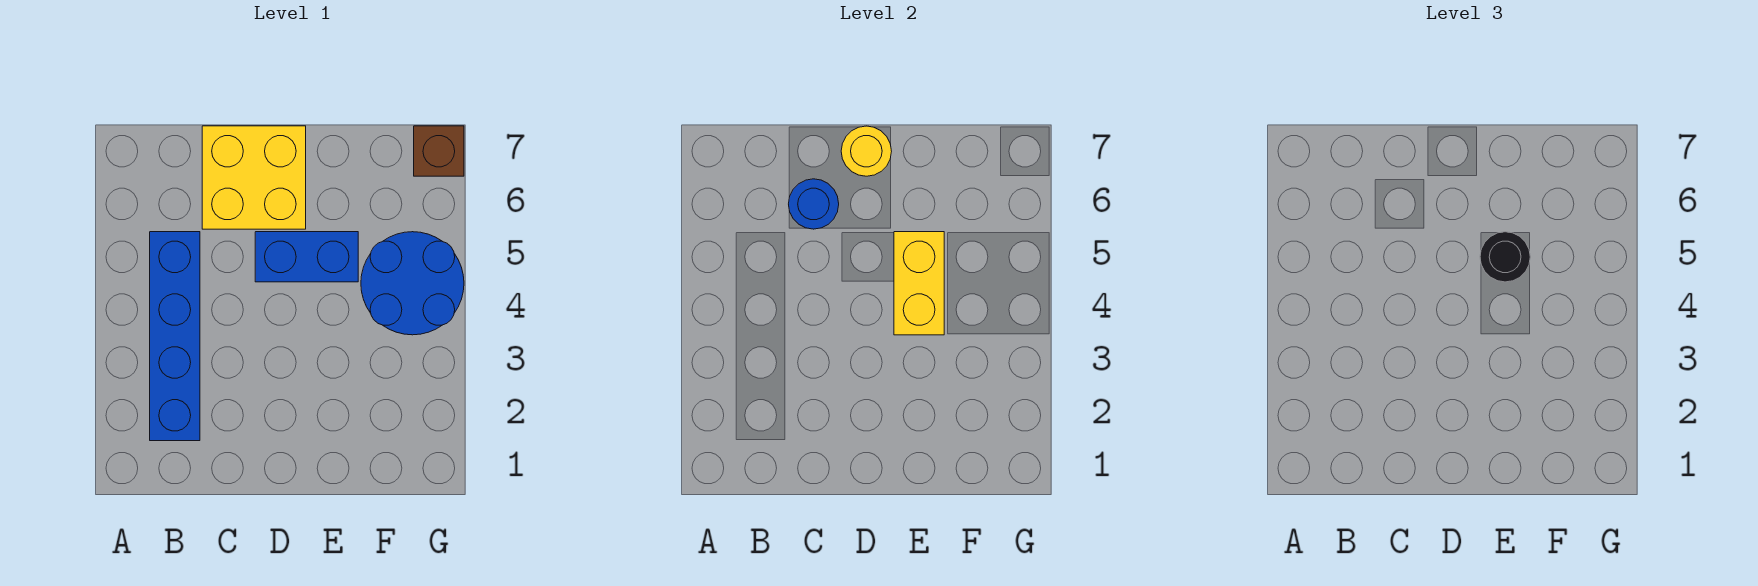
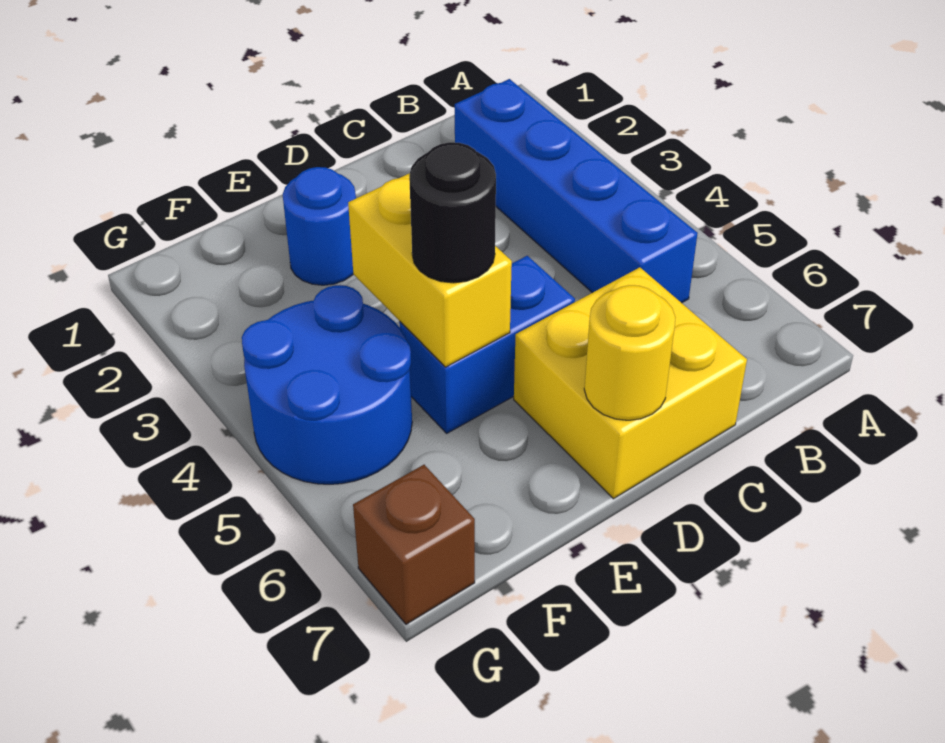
blue 1x1 round brick [789,179,839,229] -> blue 1x1 round brick moved to [283,167,356,285]

